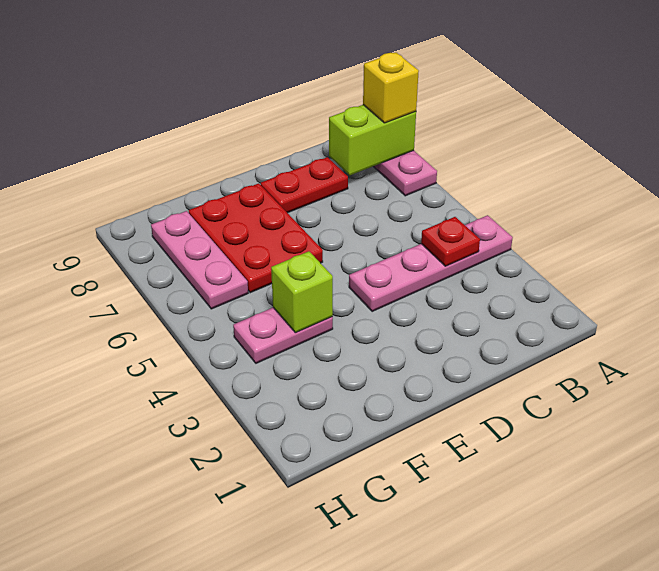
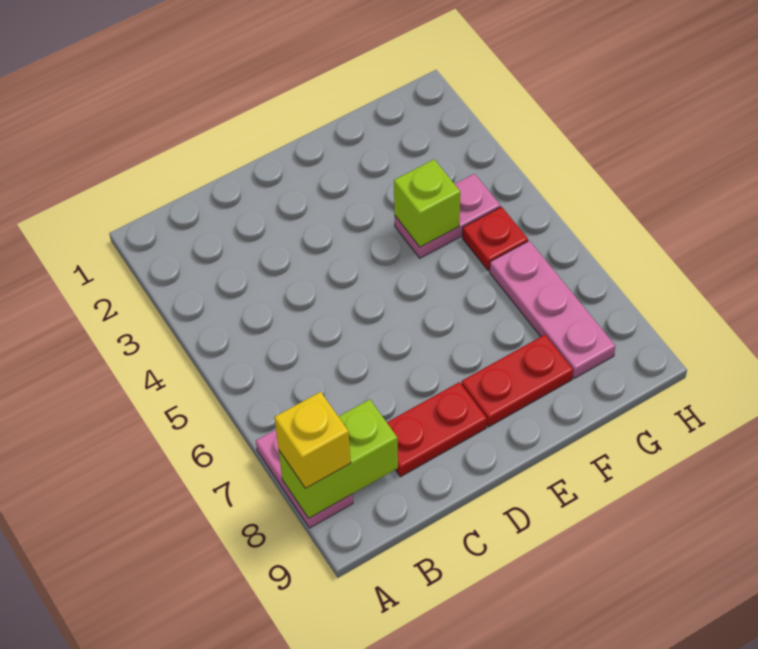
pink 1x4 plate [349,215,513,312] -> none
red 1x1 plate [421,217,480,266] -> red 1x1 plate moved to [462,207,528,271]
red 2x3 plate [189,183,323,293] -> red 1x2 plate [461,335,573,427]

